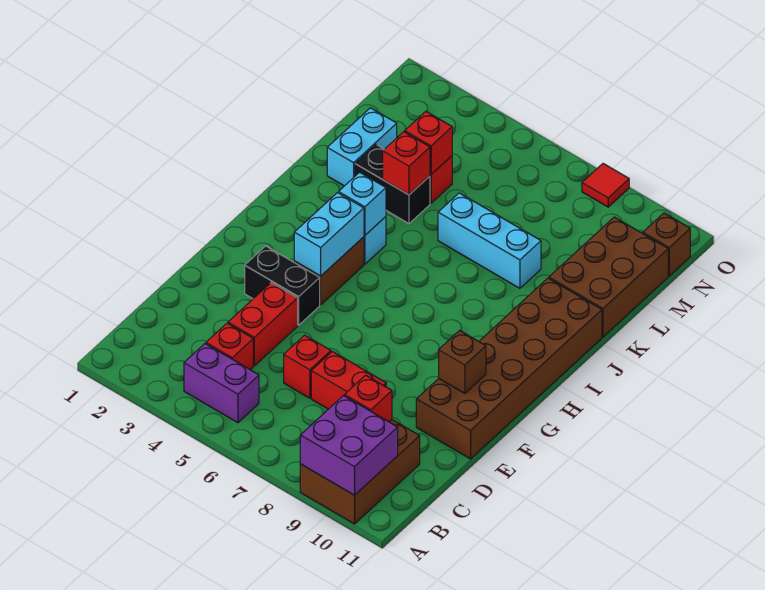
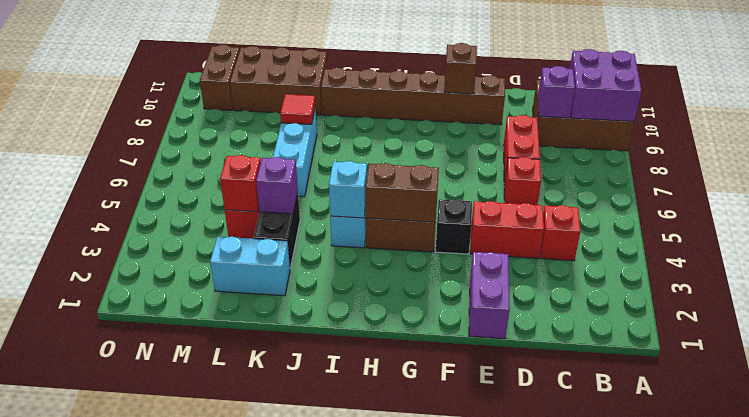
purple 1x2 brick [184,344,259,423] -> purple 1x2 brick moved to [469,252,510,339]
red 1x1 brick [345,375,392,422] -> purple 1x1 brick [538,66,575,118]
brown 2x6 brick [416,278,602,459] -> brown 1x6 brick [321,68,505,125]
black 1x2 brick [245,246,320,325] -> black 1x1 brick [436,199,472,254]
cyan 1x2 brick [294,193,364,276] -> brown 1x2 brick [366,163,439,222]
red 1x1 brick [383,132,430,195] -> purple 1x1 brick [256,157,298,214]
brown 1x1 brick [643,213,690,276] -> brown 1x2 brick [200,45,240,110]
red 1x1 tile [582,164,629,207] -> red 1x1 tile moved to [280,94,315,125]

